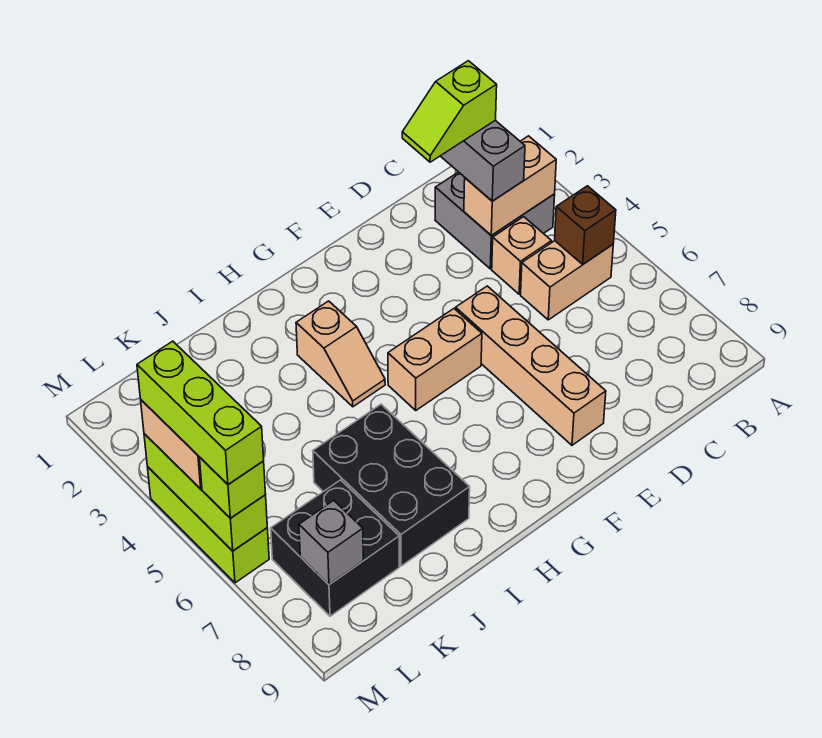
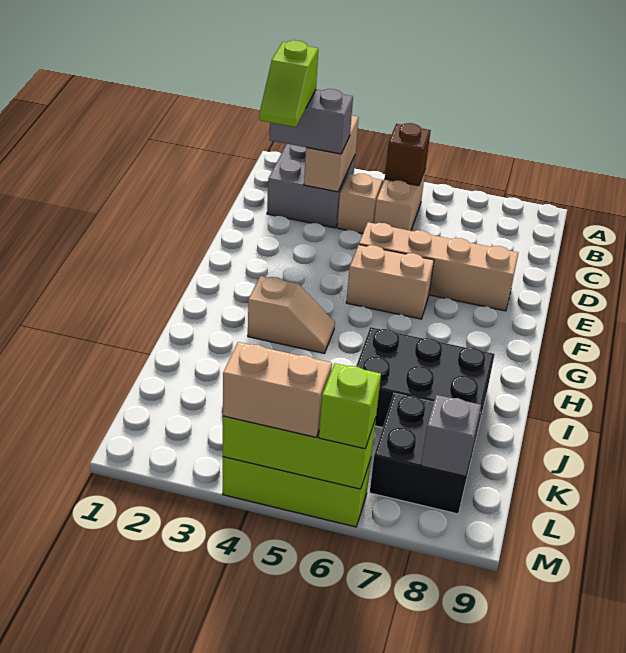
tan 1x2 brick [388,309,482,410] -> tan 1x2 brick turned to [346,245,434,319]
lime 1x3 brick [137,341,264,485] -> none

